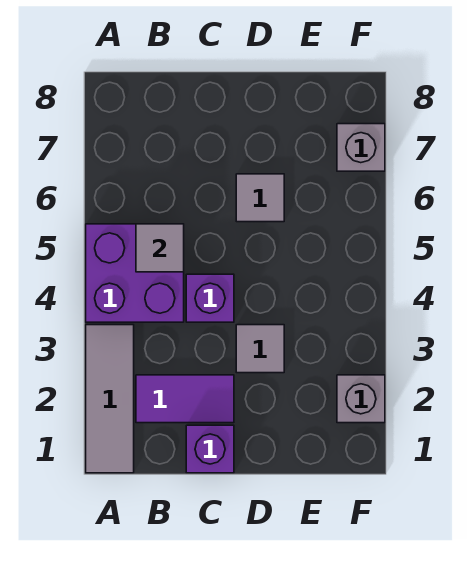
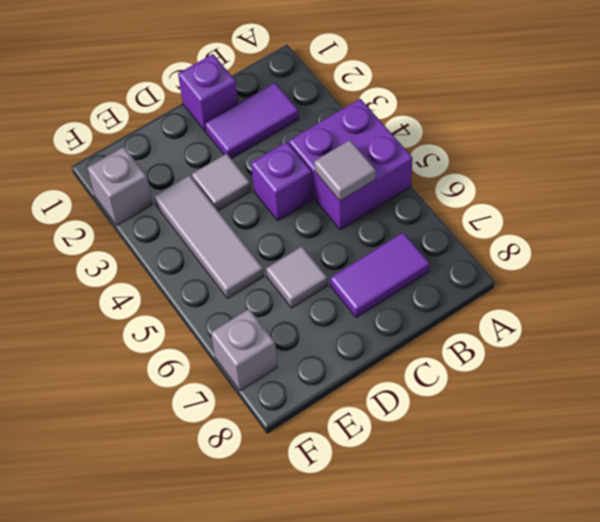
grey 1x3 tile [86,325,134,473] -> grey 1x3 tile moved to [154,175,264,299]
none -> purple 1x2 tile [330,233,430,318]

